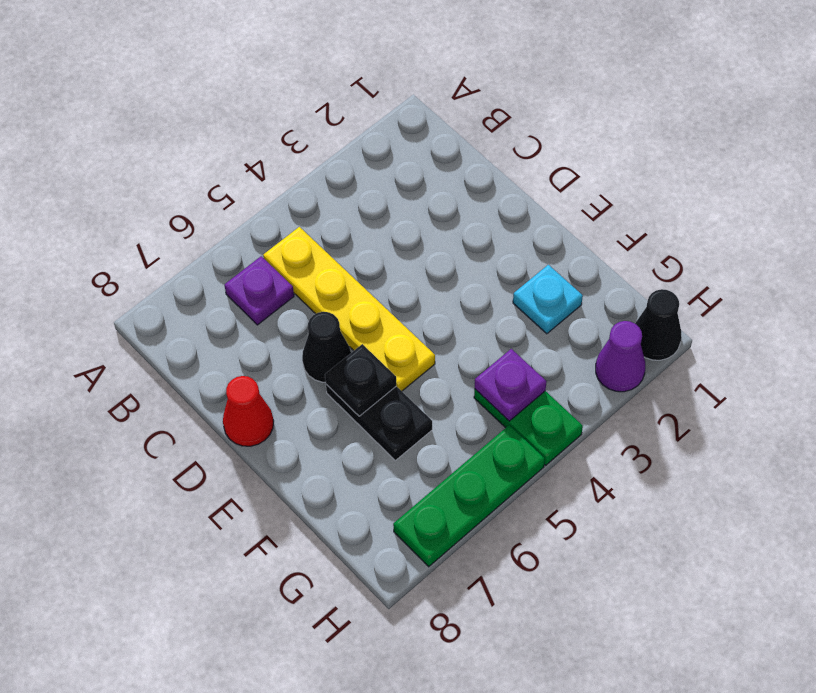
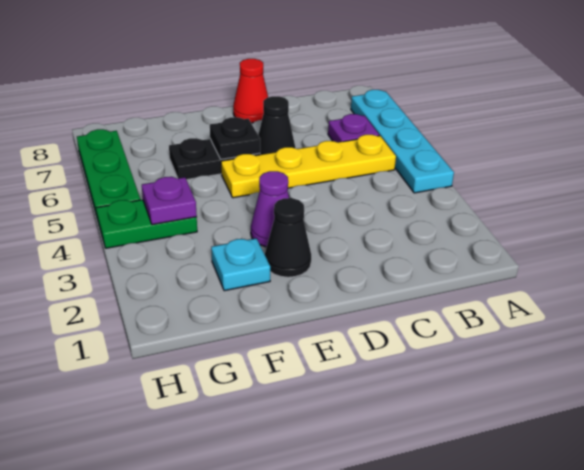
none -> cyan 1x4 plate [351,90,454,193]
black 1x1 cone [635,289,682,360] -> black 1x1 cone moved to [265,198,311,277]
purple 1x1 cone [596,321,645,392] -> purple 1x1 cone moved to [251,171,289,247]

